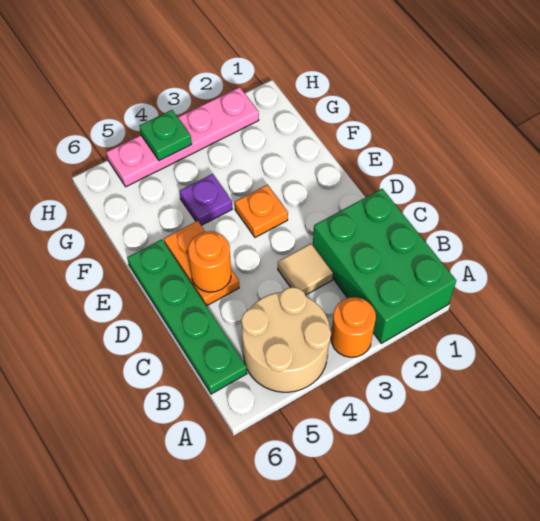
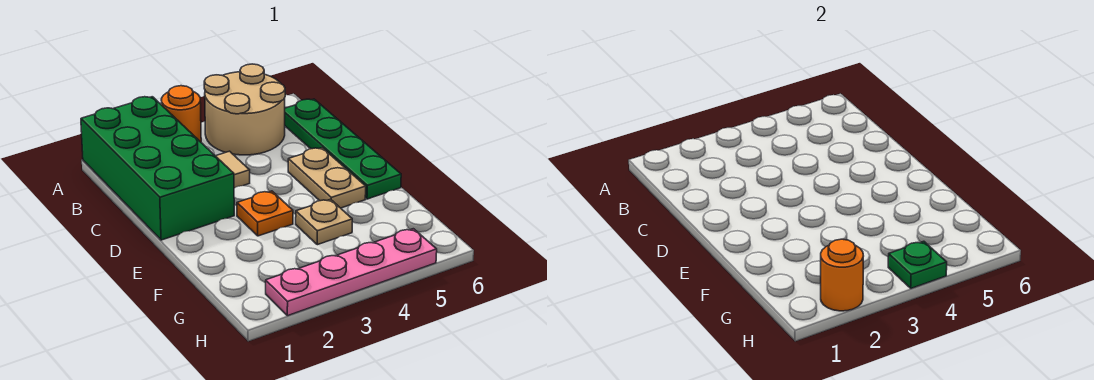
green 2x3 brick [313,189,456,343] -> green 2x4 brick [81,97,234,240]
orange 1x2 plate [164,221,239,306] -> tan 1x2 plate [288,148,366,208]
orange 1x1 round brick [188,231,231,292] -> orange 1x1 round brick moved to [821,239,863,311]
purple 1x1 plate [179,174,232,226] -> tan 1x1 plate [296,199,352,245]

